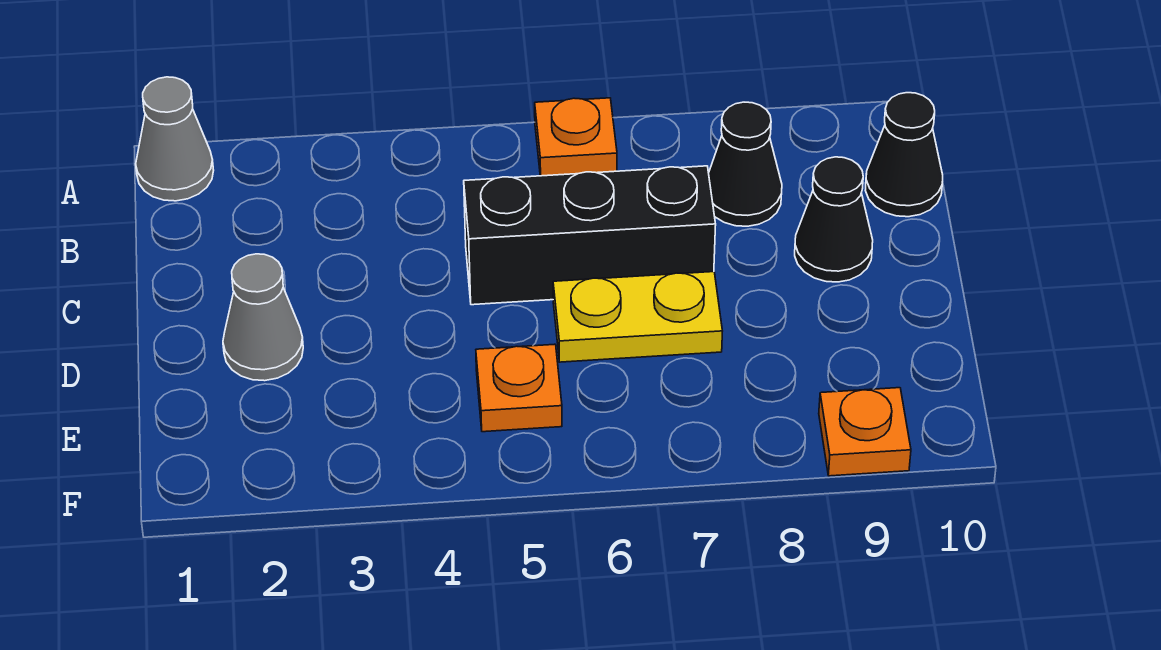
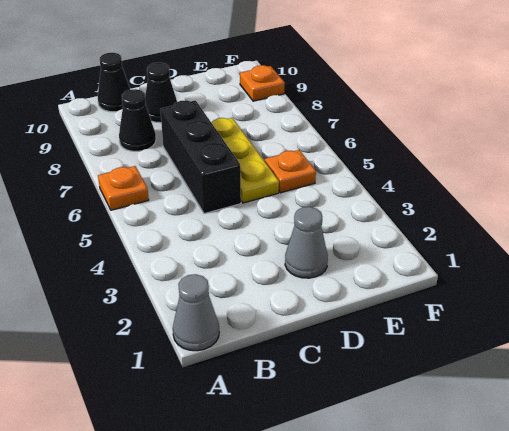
yellow 1x2 plate [553,272,722,362] -> yellow 1x3 plate [212,118,279,203]

